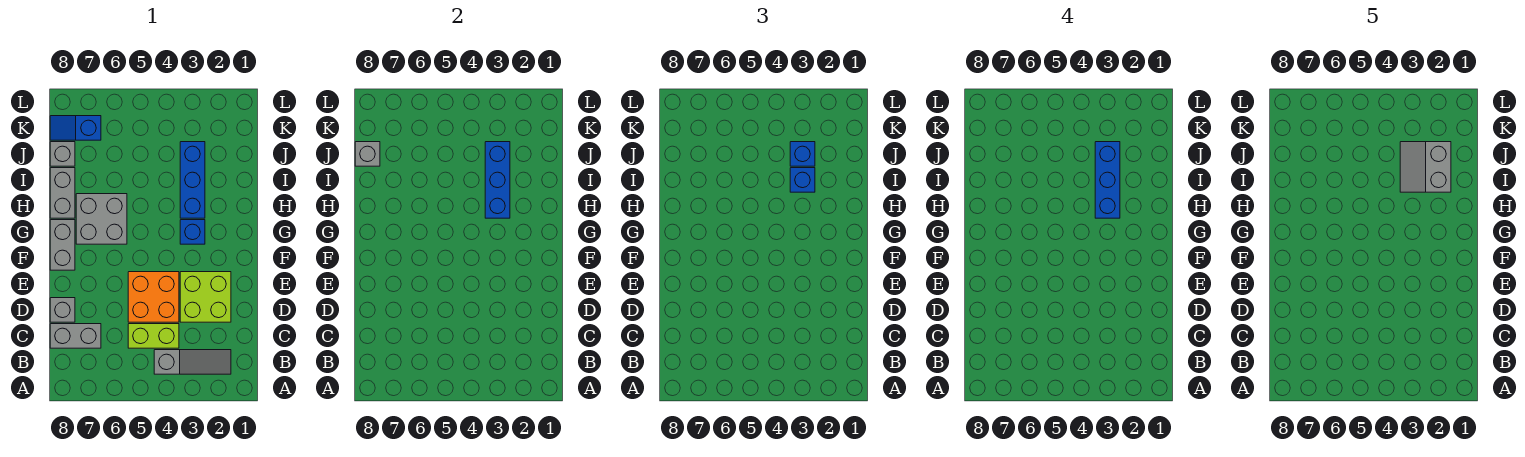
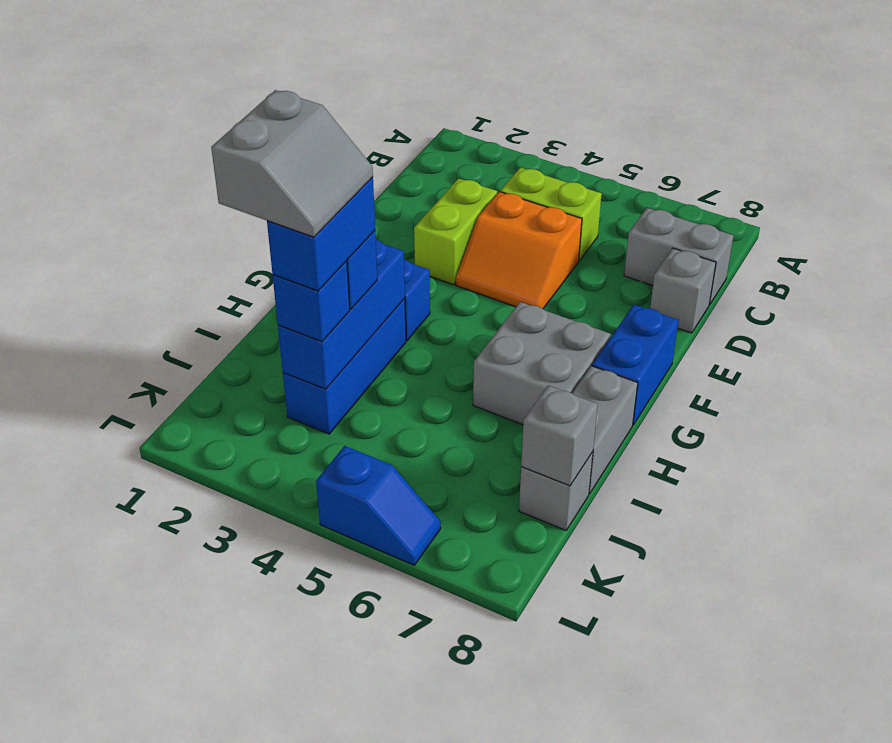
grey 1x3 slope [154,350,231,374] -> none
lime 2x2 brick [180,272,231,322] -> lime 1x2 brick [414,178,497,285]
orange 2x2 brick [128,272,179,322] -> orange 2x2 slope [456,192,582,309]
grey 1x2 brick [50,220,75,270] -> blue 1x2 brick [592,305,678,425]
blue 1x3 brick [1095,142,1120,218] -> blue 1x2 brick [267,177,375,291]
blue 1x2 slope [50,116,101,140] -> blue 1x2 slope moved to [316,446,441,565]

